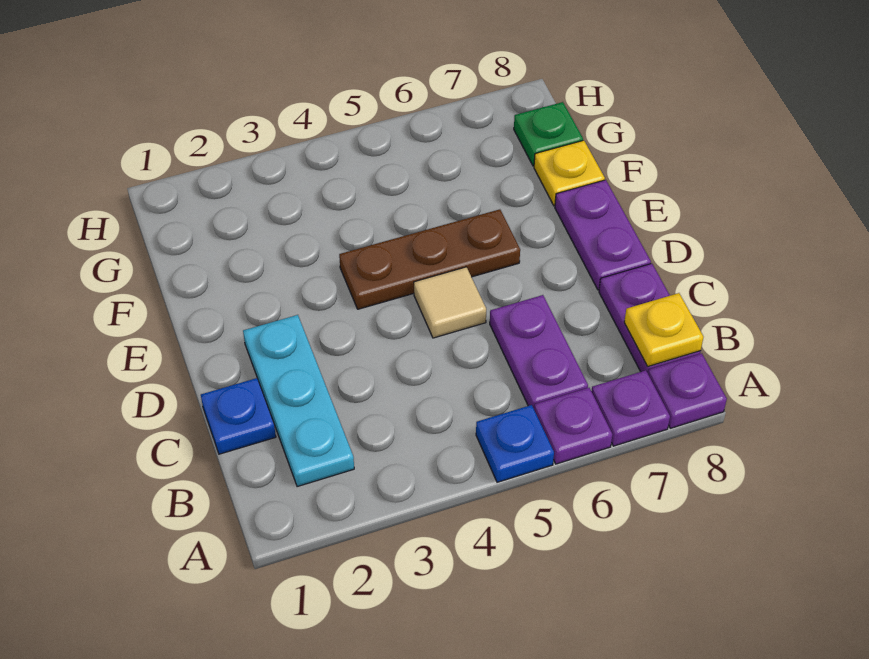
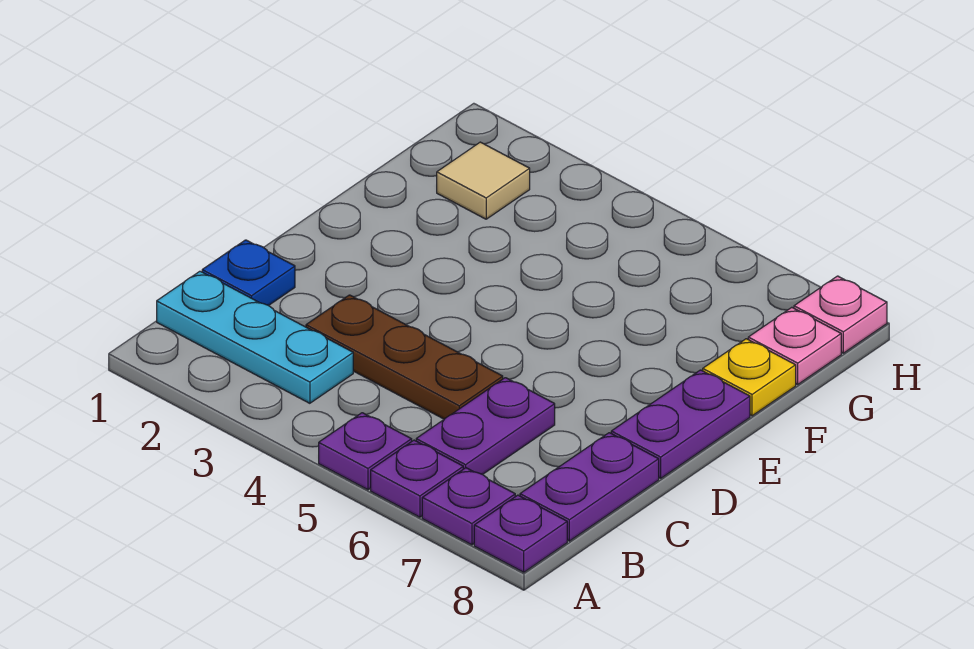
blue 1x1 plate [476,405,554,482] -> purple 1x1 plate [319,413,412,490]
cyan 1x3 plate [243,315,354,487] -> cyan 1x3 plate turned to [157,271,353,403]
yellow 1x1 plate [624,293,704,366] -> none
tan 1x1 tile [414,267,486,338] -> tan 1x1 tile moved to [437,142,530,219]
brown 1x3 plate [339,209,520,309] -> brown 1x3 plate moved to [306,295,503,419]
green 1x1 plate [514,102,583,166] -> pink 1x1 plate [748,307,841,384]
none -> pink 1x1 plate [794,276,887,353]

